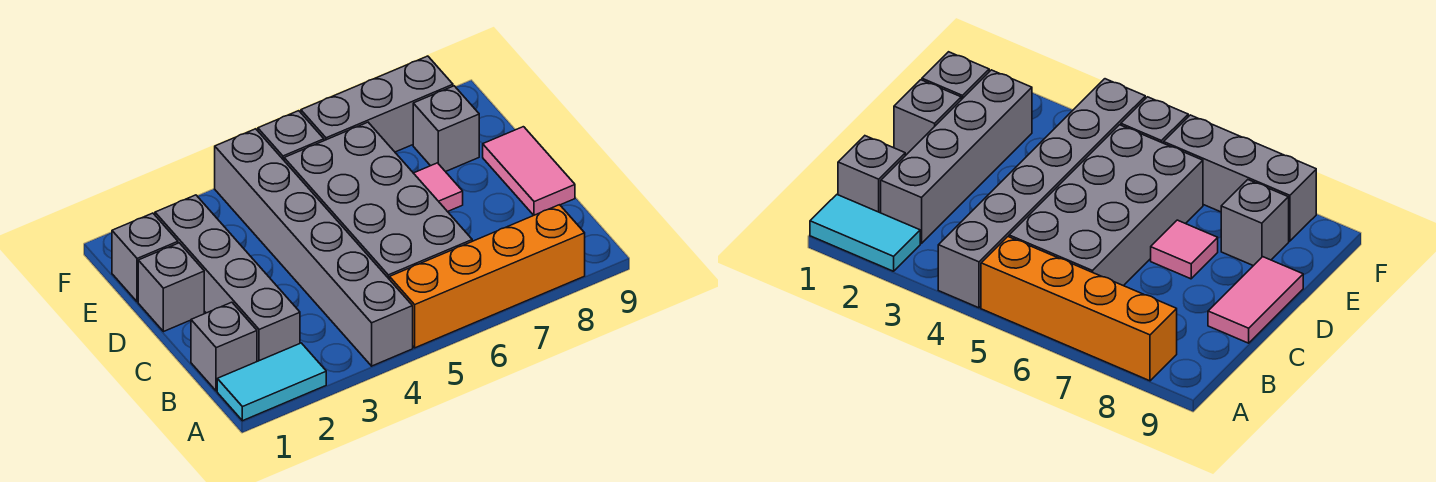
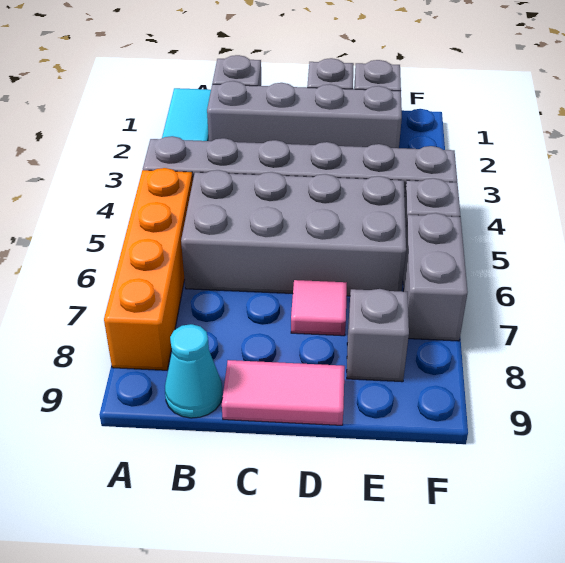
none -> cyan 1x1 cone [165,324,223,418]
grey 1x3 brick [301,56,453,152] -> grey 1x2 brick [403,213,468,341]

